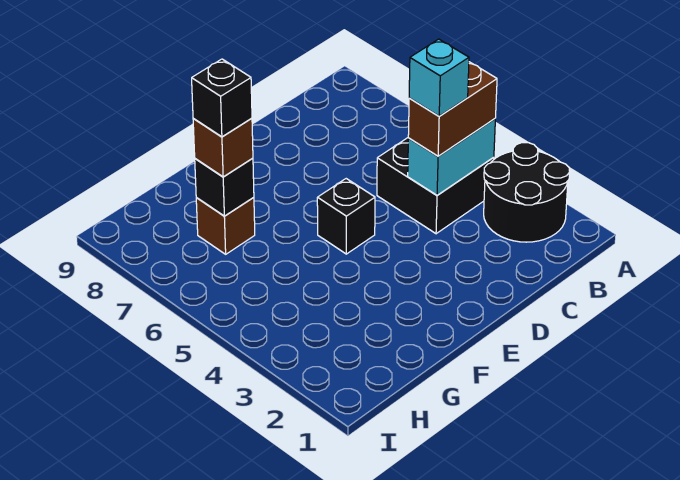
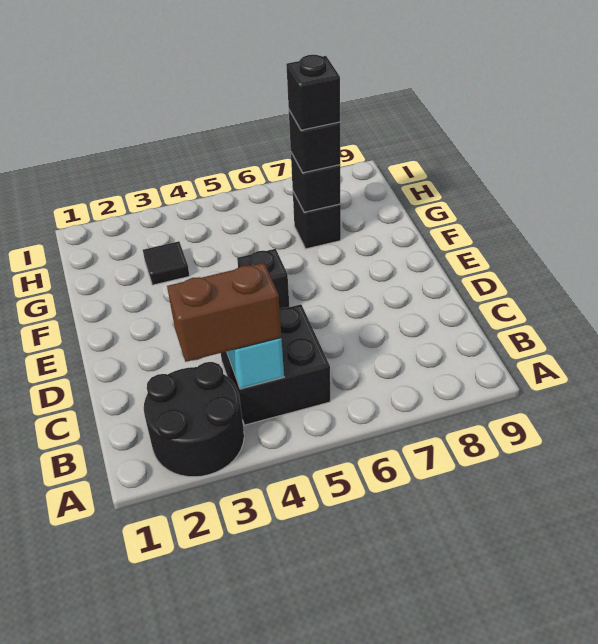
brown 1x2 brick [408,62,497,156] -> brown 1x2 brick turned to [167,263,281,362]
cyan 1x1 brick [409,39,469,116] -> none
none -> black 1x1 tile [143,241,190,285]
brown 1x1 brick [196,197,255,254] -> black 1x1 brick [293,192,341,249]
brown 1x1 brick [193,118,253,177] -> black 1x1 brick [289,111,340,173]

